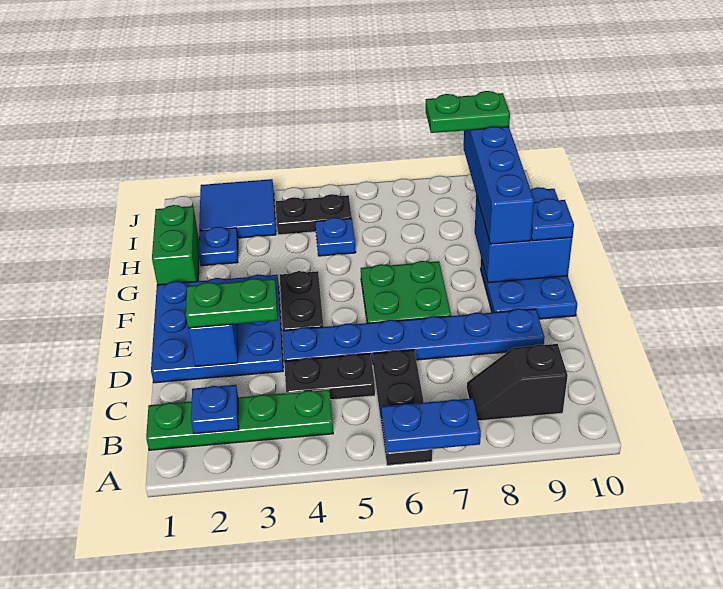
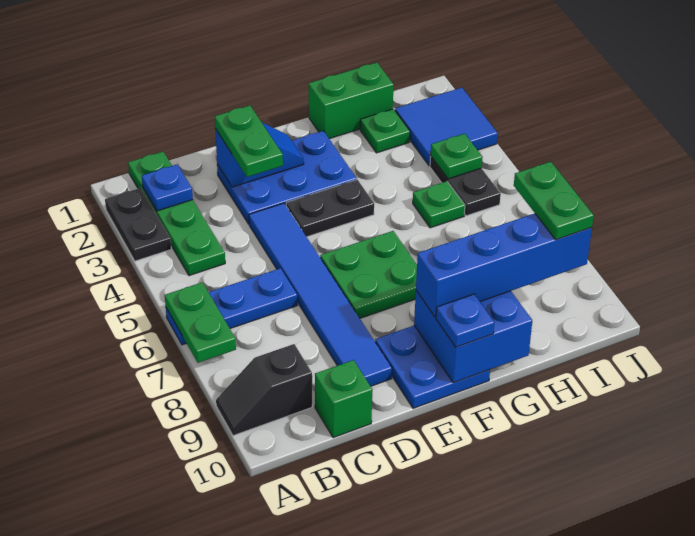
black 1x3 plate [373,350,432,465] -> blue 1x3 plate [166,268,297,345]
blue 1x2 plate [381,398,481,453] -> green 1x2 plate [165,283,236,363]
black 1x2 slope [467,344,568,421] -> black 1x2 slope turned to [216,344,312,436]
black 1x2 plate [284,354,375,400] -> black 1x2 plate moved to [105,188,171,261]
none -> green 1x1 brick [315,360,372,438]
blue 3x3 plate [151,274,283,383] -> blue 2x3 plate [217,131,357,224]
blue 1x6 plate [283,309,544,364] -> blue 1x6 tile [249,203,392,386]
blue 1x1 plate [199,227,238,266] -> green 1x1 plate [360,109,410,153]
blue 1x1 plate [315,218,356,256] -> green 1x1 plate [413,181,465,228]
none -> green 1x1 plate [431,134,482,179]

